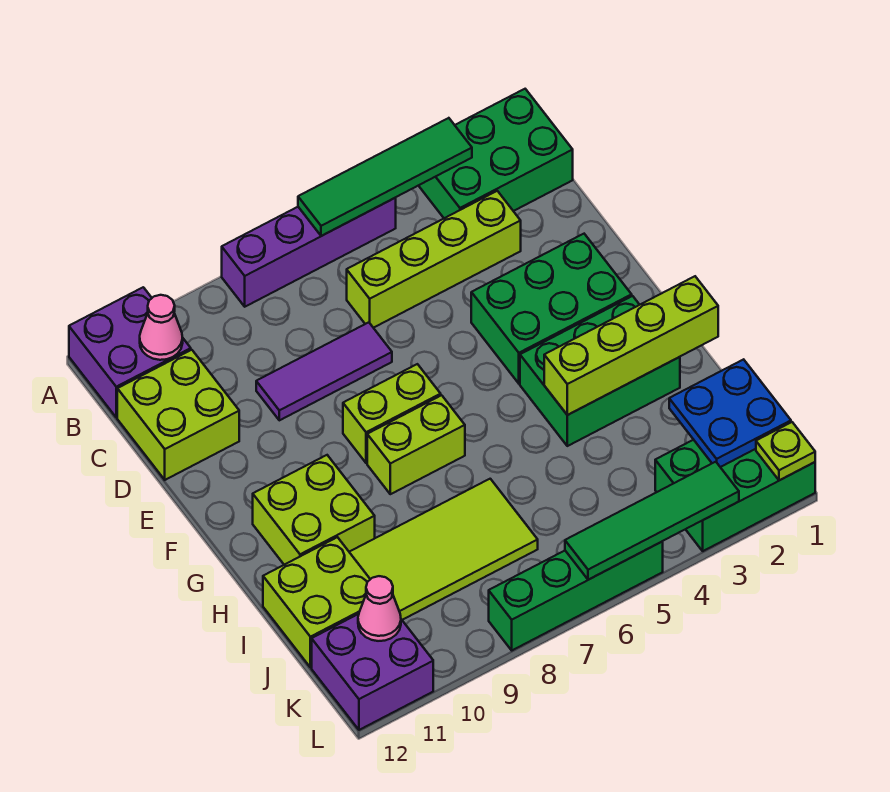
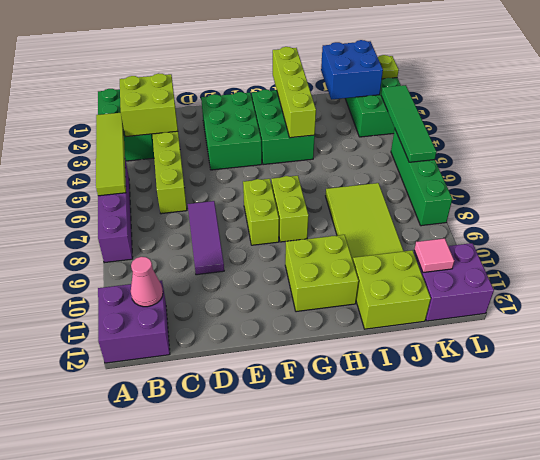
green 1x4 tile [298,118,472,236] -> lime 1x4 tile [96,113,126,196]
lime 2x2 brick [117,350,239,480] -> lime 2x2 brick moved to [120,73,178,137]
blue 2x2 plate [669,359,791,467] -> blue 2x2 brick [321,40,383,100]
pink 1x1 cone [358,576,401,641] -> pink 1x1 tile [414,238,454,273]

